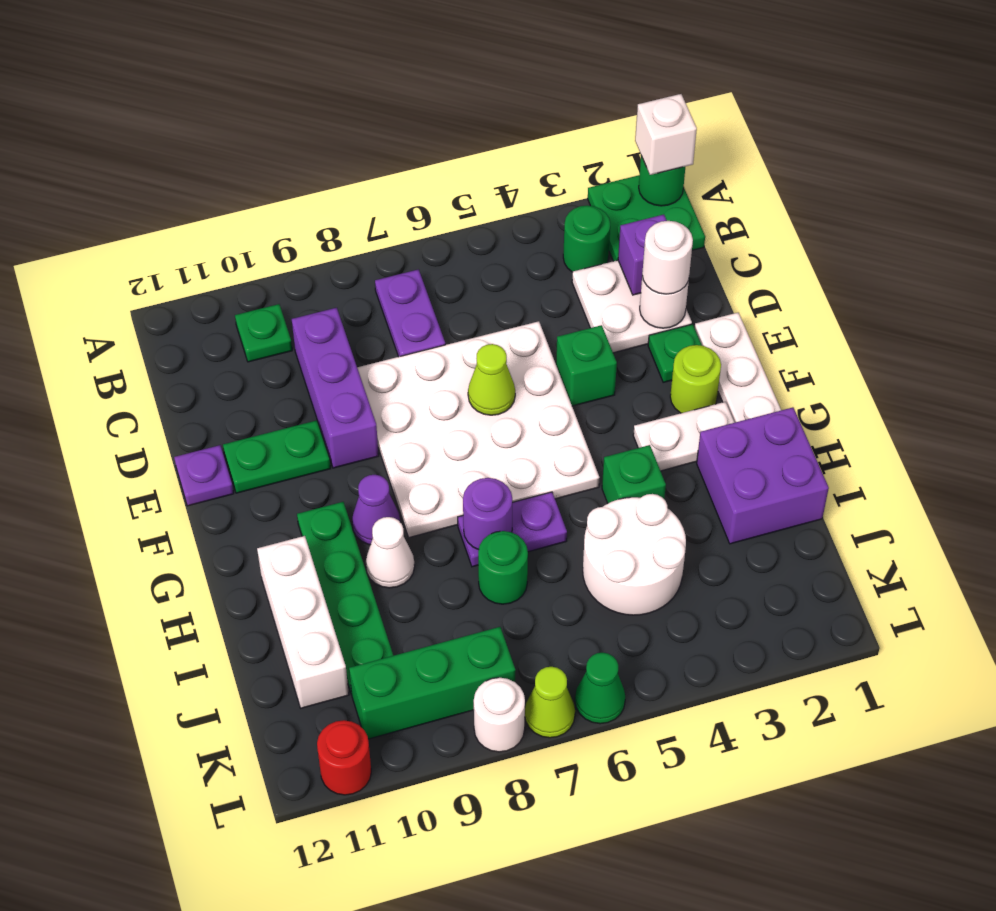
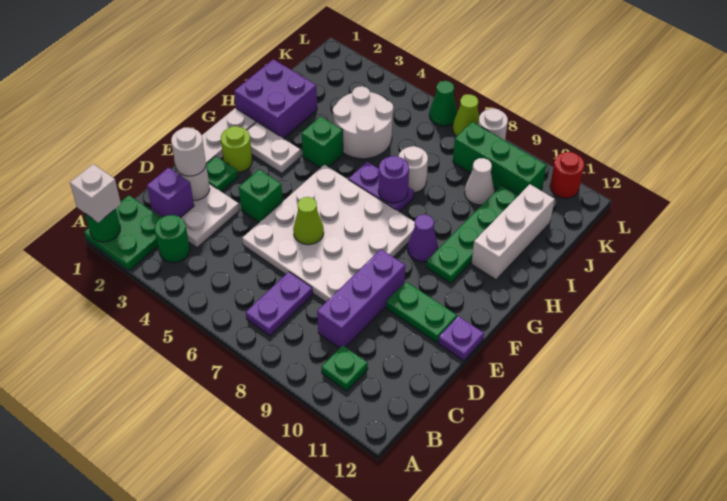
white 1x1 cone [366,517,415,588] -> white 1x1 cone moved to [465,158,494,205]
green 1x1 round brick [478,531,528,604] -> white 1x1 round brick [398,146,428,192]

